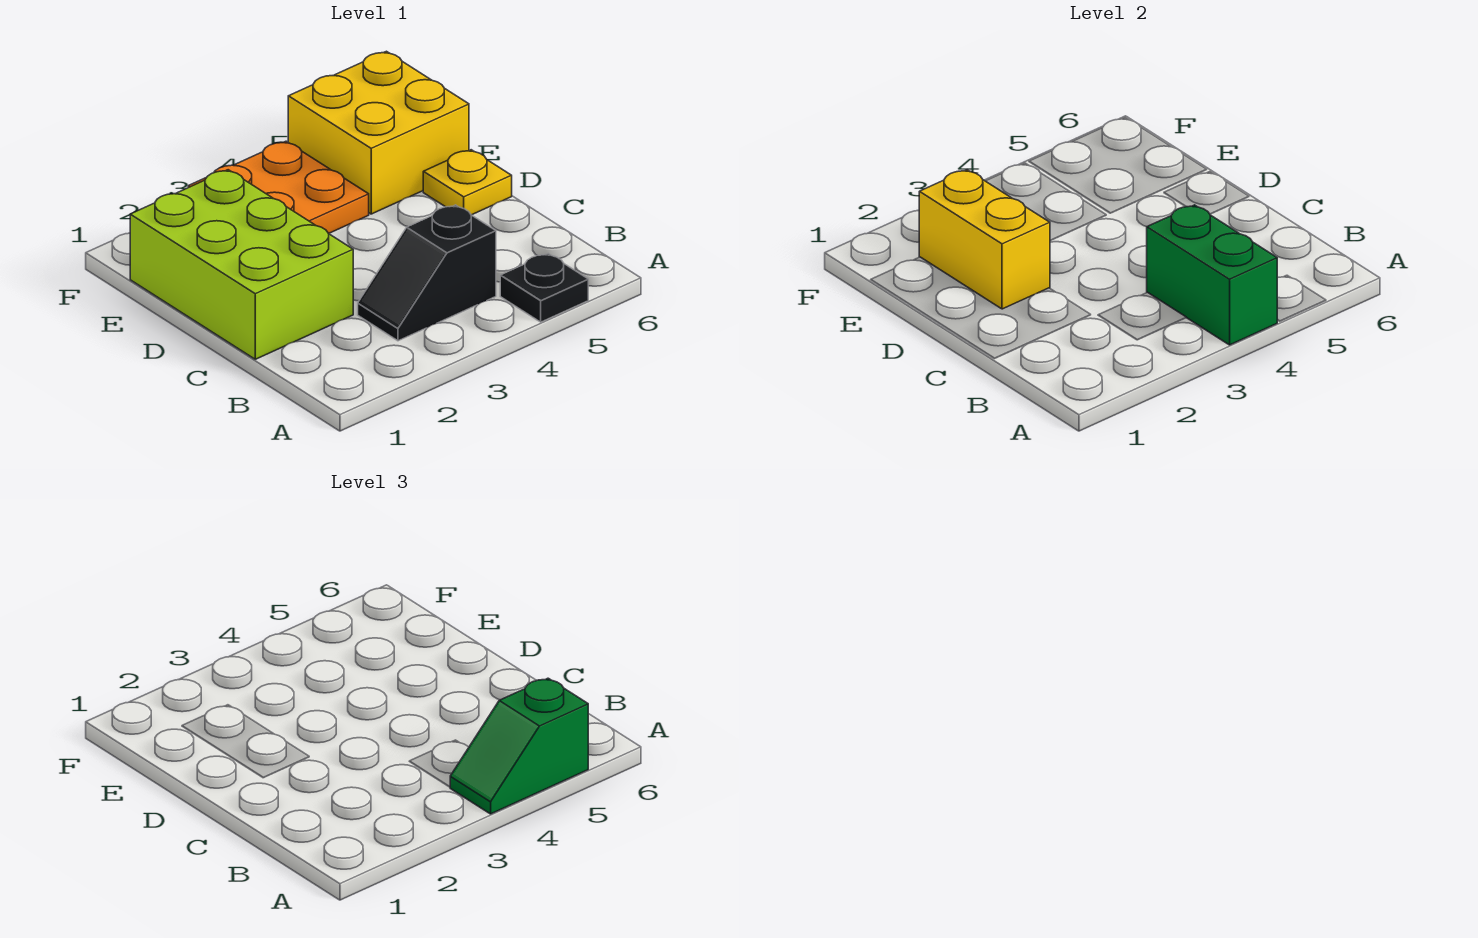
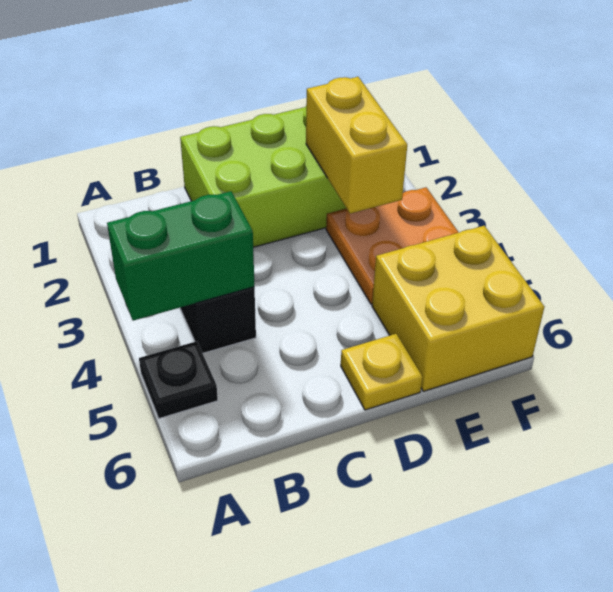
green 1x2 slope [450,678,588,814] -> none
yellow 1x2 brick [919,170,1050,309] -> yellow 1x2 brick turned to [306,77,407,214]

